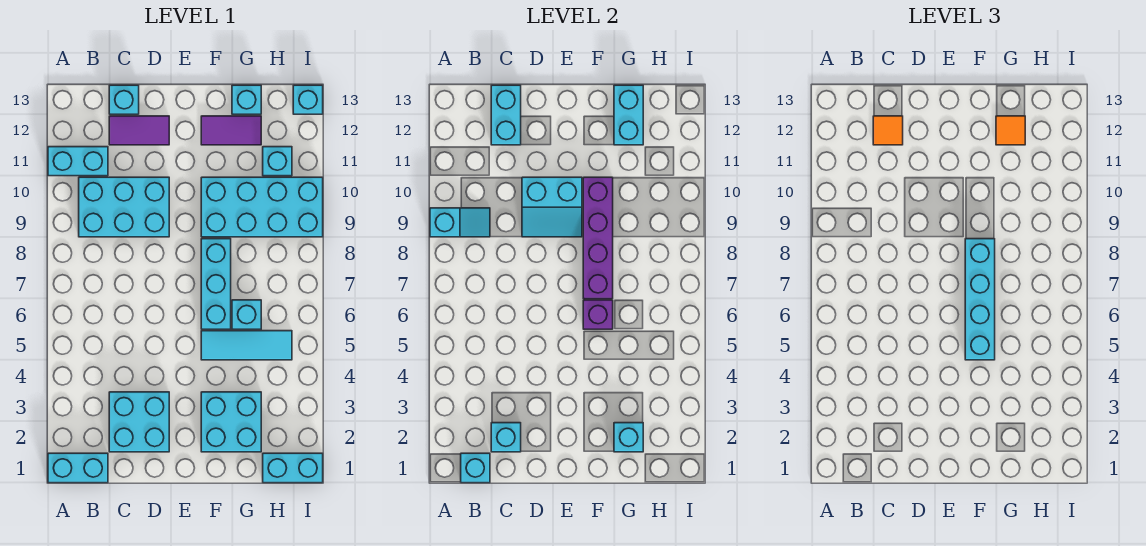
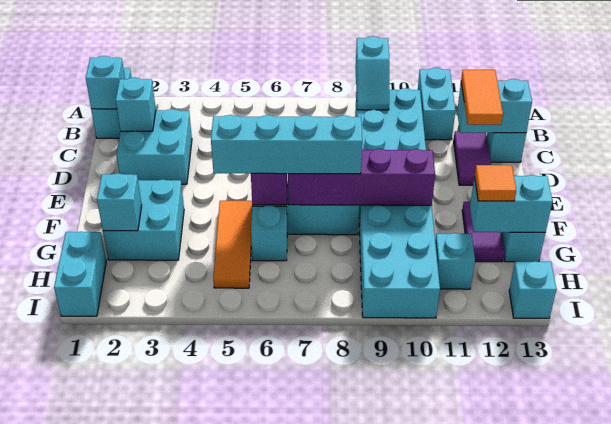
orange 1x1 tile [873,116,903,145] -> orange 1x2 tile [461,70,503,125]
cyan 2x2 slope [522,177,582,237] -> none
cyan 1x3 tile [201,331,292,360] -> orange 1x3 tile [213,201,252,288]

